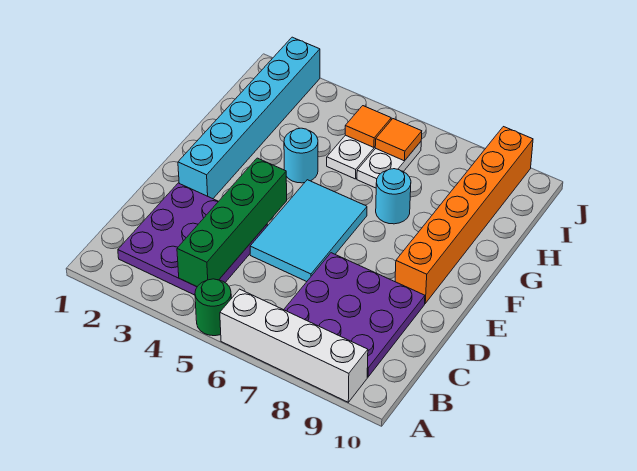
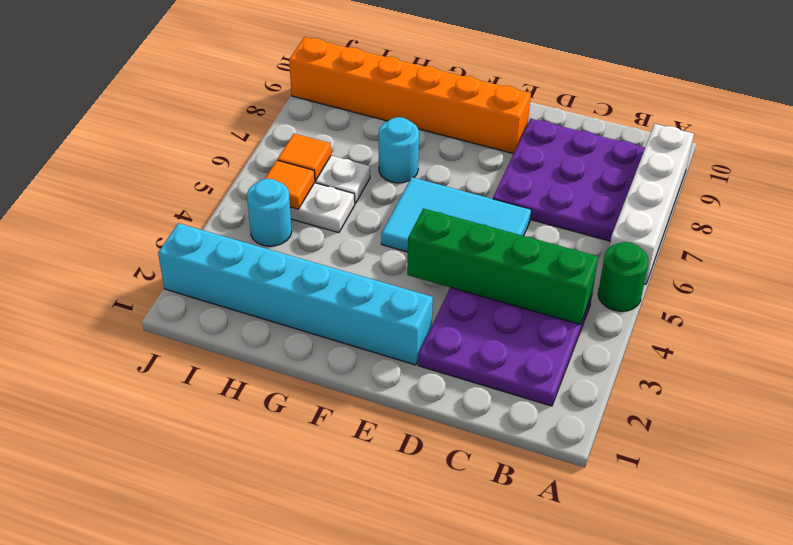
cyan 1x1 round brick [284,128,318,183] -> cyan 1x1 round brick moved to [247,179,292,246]

